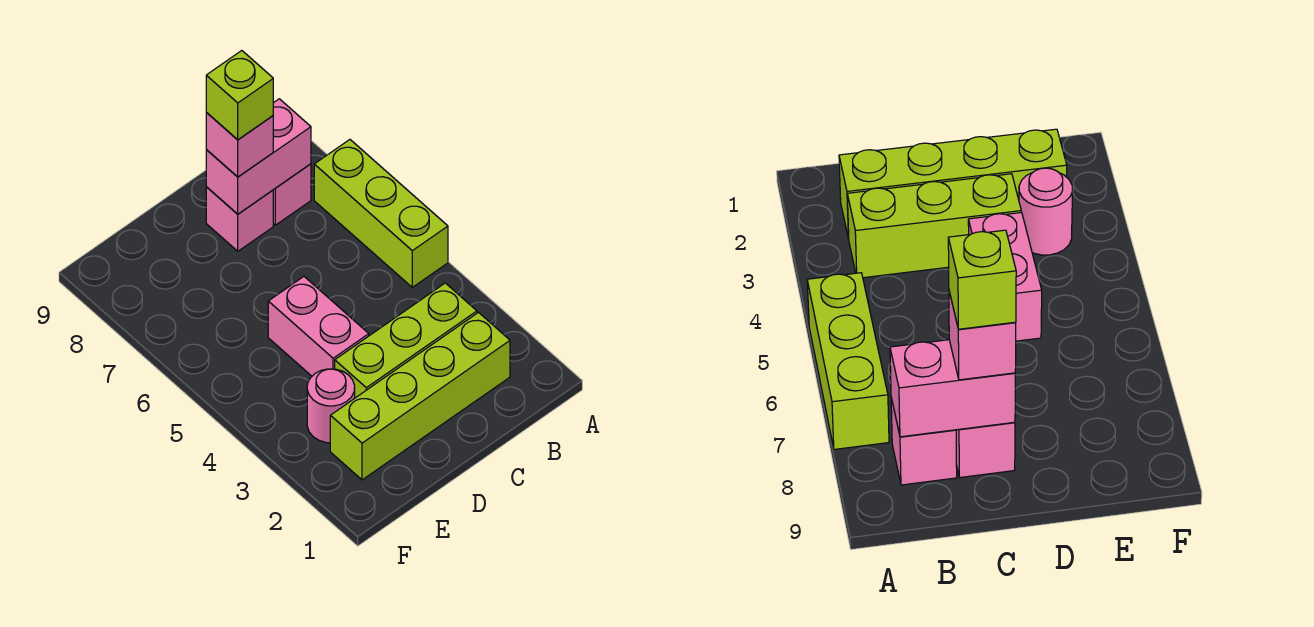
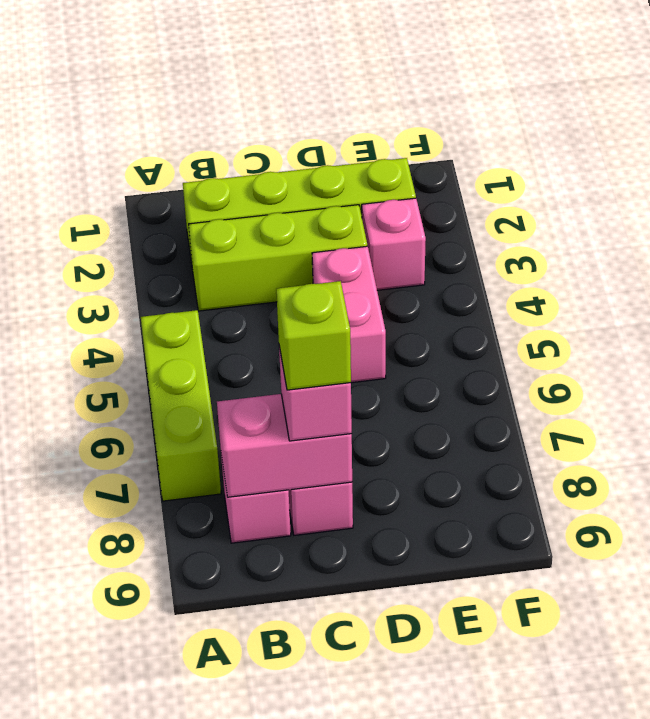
pink 1x1 round brick [307,369,355,443] -> pink 1x1 brick [362,198,426,290]

